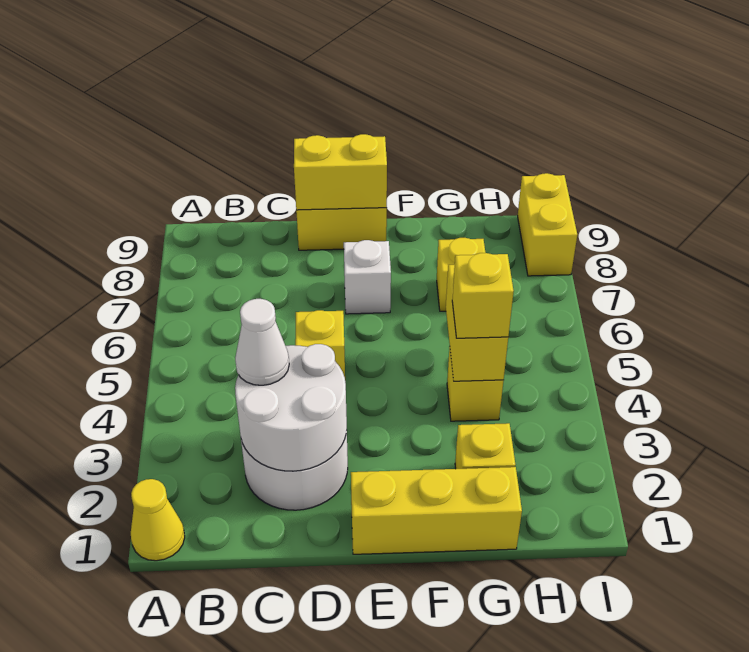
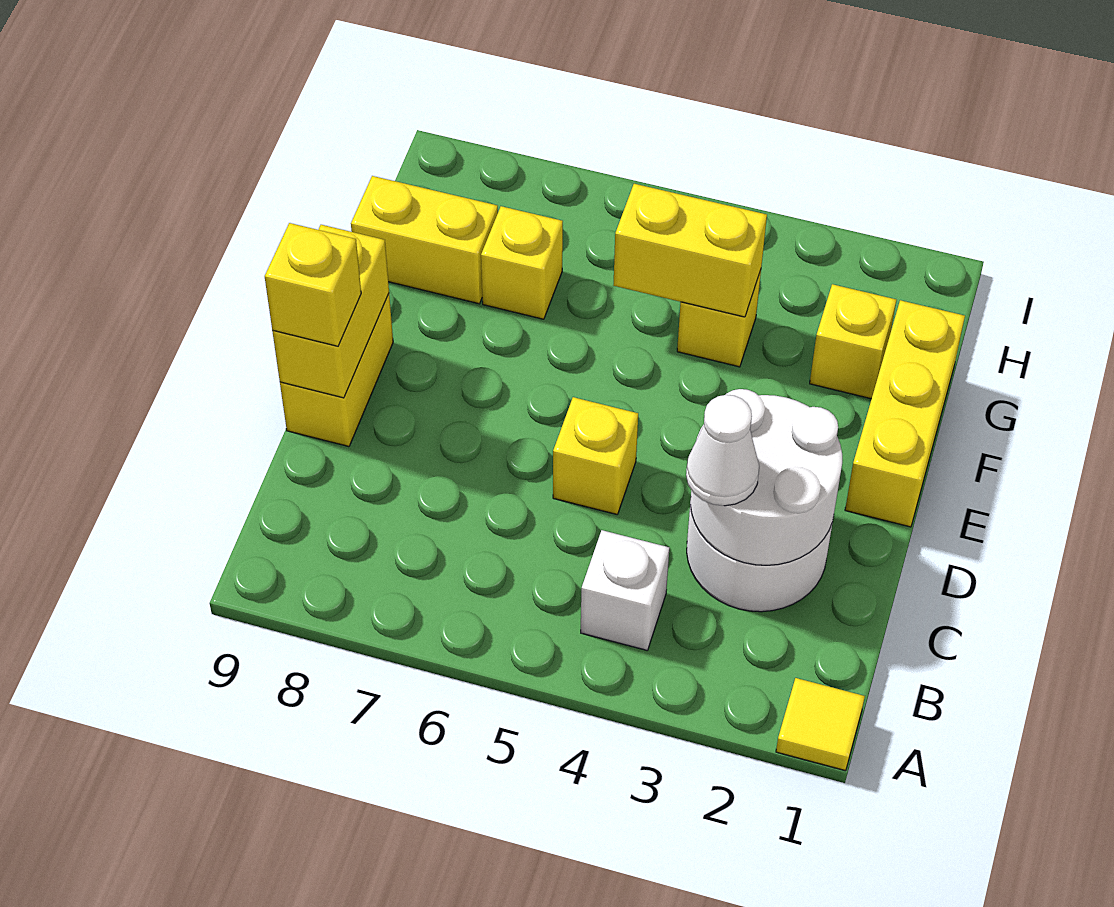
yellow 1x1 cone [131,479,185,561] -> yellow 1x1 tile [776,678,865,771]
white 1x1 brick [344,240,391,314] -> white 1x1 brick moved to [581,530,669,650]
yellow 1x1 brick [452,253,514,338] -> yellow 1x1 brick moved to [265,223,361,346]
yellow 1x2 brick [518,173,577,276] -> yellow 1x2 brick moved to [351,176,498,304]

